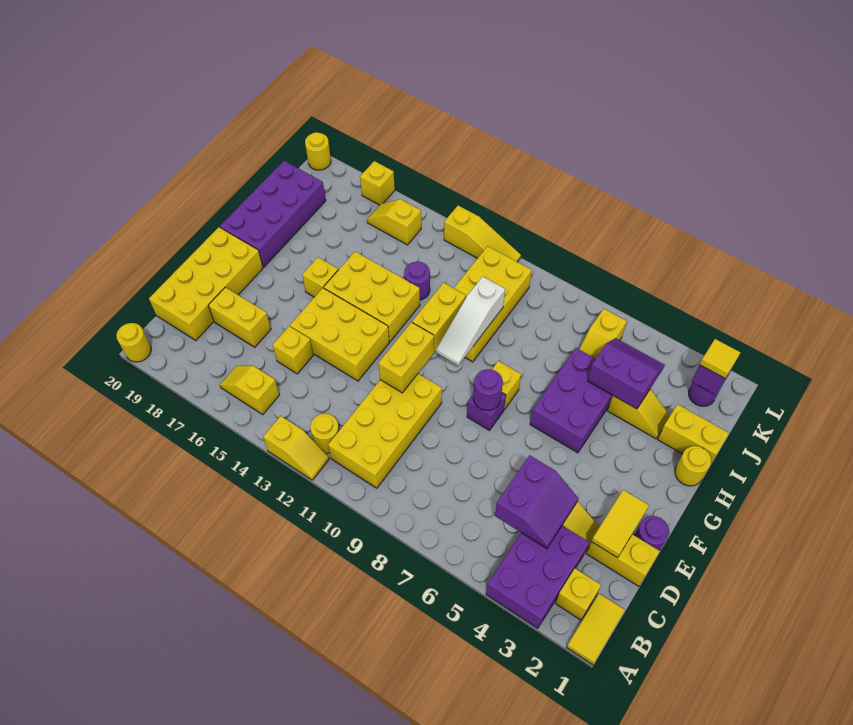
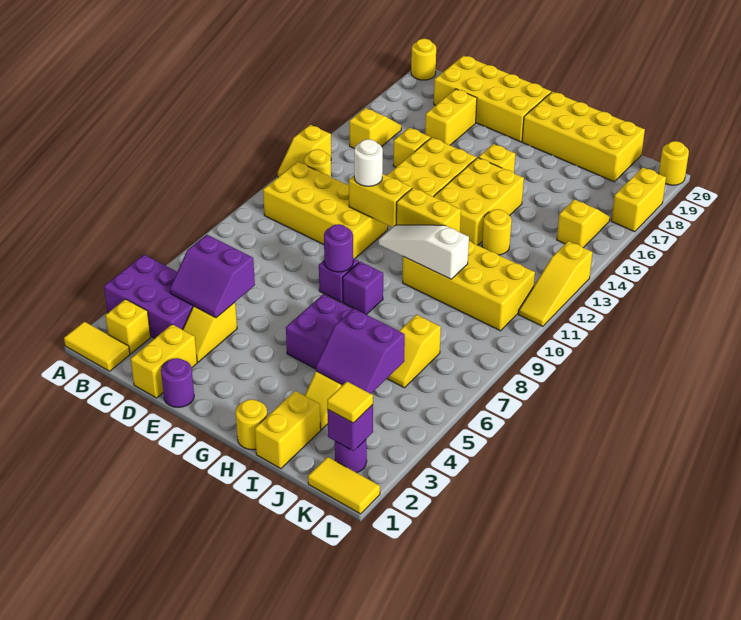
yellow 1x2 tile [591,490,649,558] -> yellow 1x2 tile moved to [308,457,380,514]
none -> white 1x1 round brick [354,139,383,186]
yellow 1x1 brick [492,361,521,409] -> purple 1x1 brick [343,262,383,315]
purple 2x4 brick [220,161,326,267] -> yellow 2x4 brick [522,92,645,182]
purple 2x2 slope [588,338,665,409] -> purple 2x2 slope turned to [316,309,405,394]
purple 1x1 round brick [404,262,430,300] -> yellow 1x1 round brick [482,209,512,255]
yellow 1x2 slope [579,309,627,359] -> yellow 1x2 slope turned to [387,315,441,388]
yellow 1x1 brick [360,161,395,205] -> yellow 1x2 brick [611,167,666,232]

